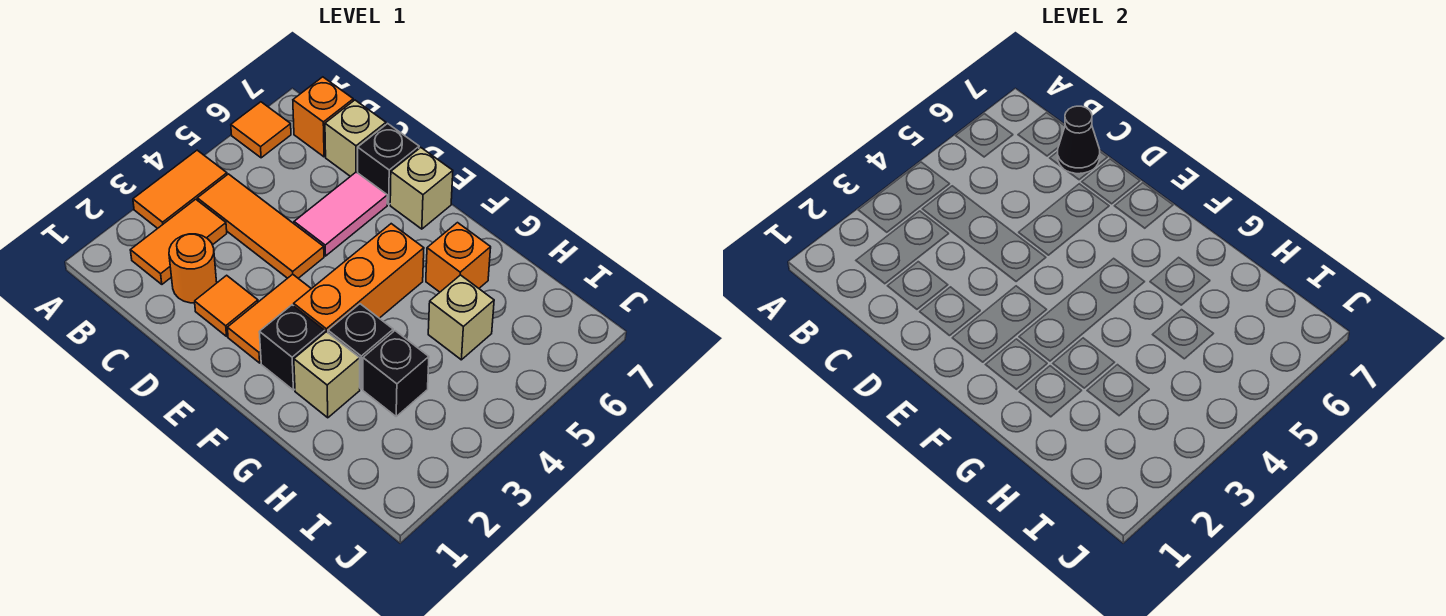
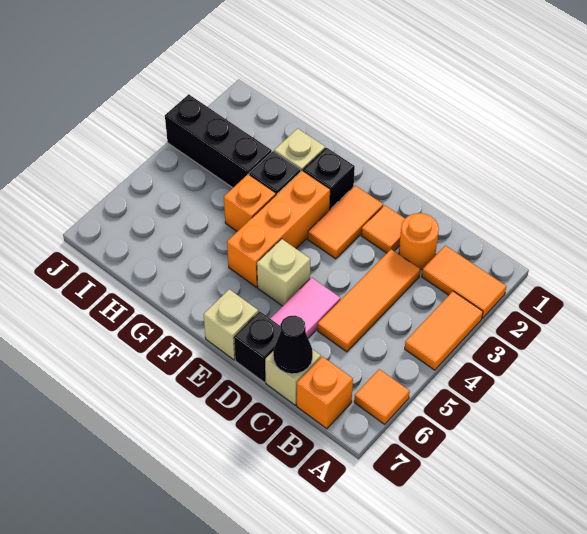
orange 1x2 tile [130,199,227,284] -> orange 1x2 tile turned to [422,245,506,318]
orange 1x3 tile [197,174,324,278] -> orange 1x3 tile turned to [318,249,420,352]
orange 1x1 brick [426,223,491,292] -> orange 1x1 brick moved to [224,174,276,231]
black 1x1 brick [363,331,429,416] -> black 1x3 brick [165,94,272,188]
tan 1x1 brick [428,275,494,360] -> tan 1x1 brick moved to [257,239,310,306]

